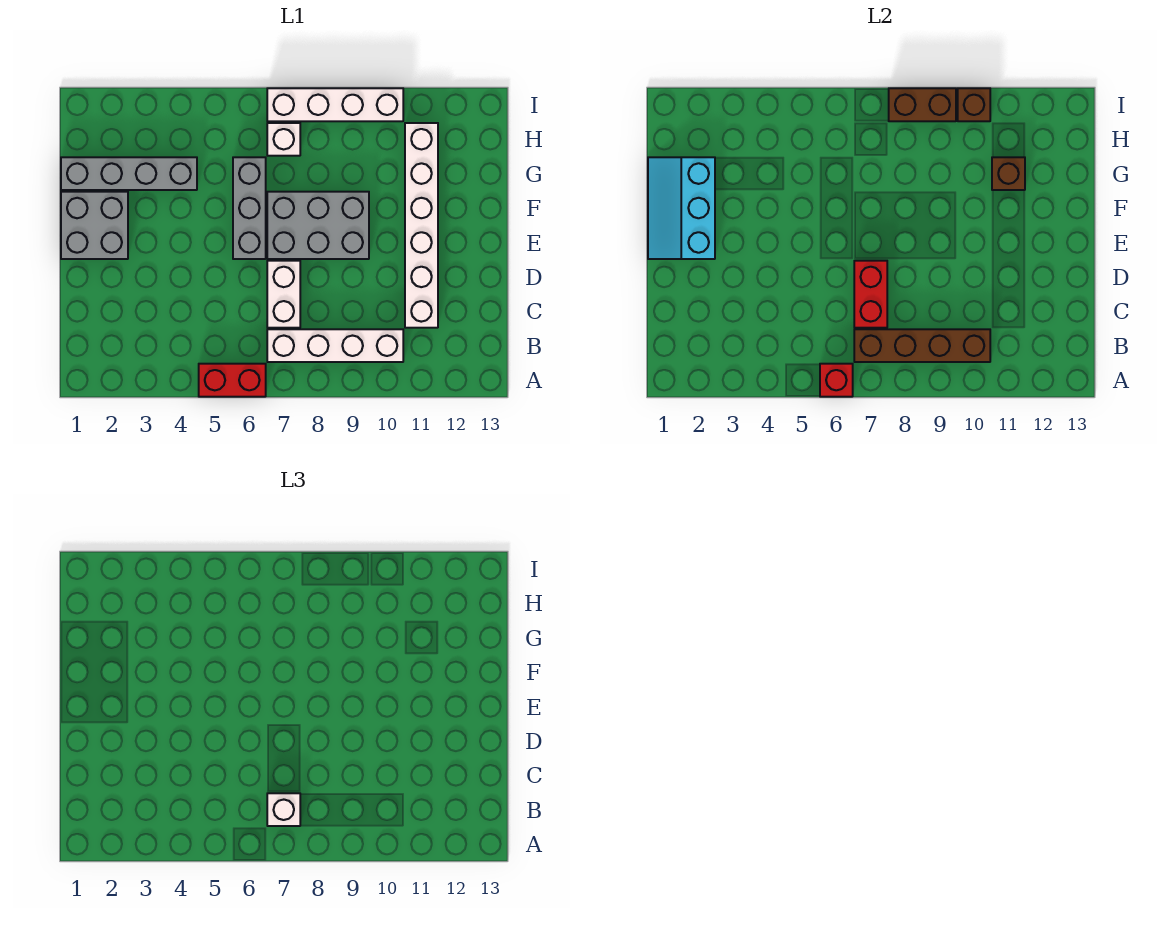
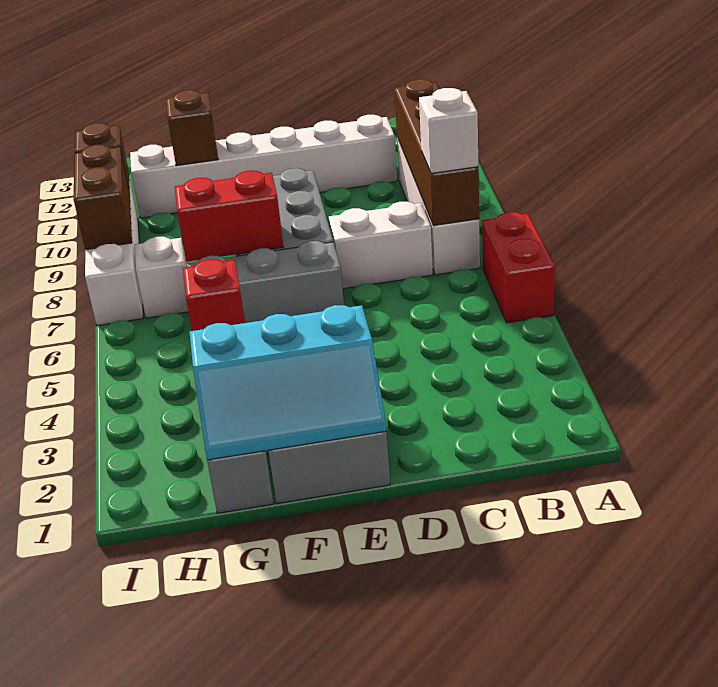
red 1x1 brick [820,364,853,397] -> red 1x1 brick moved to [183,259,245,331]
red 1x2 brick [854,261,887,328] -> red 1x2 brick moved to [175,171,283,262]

